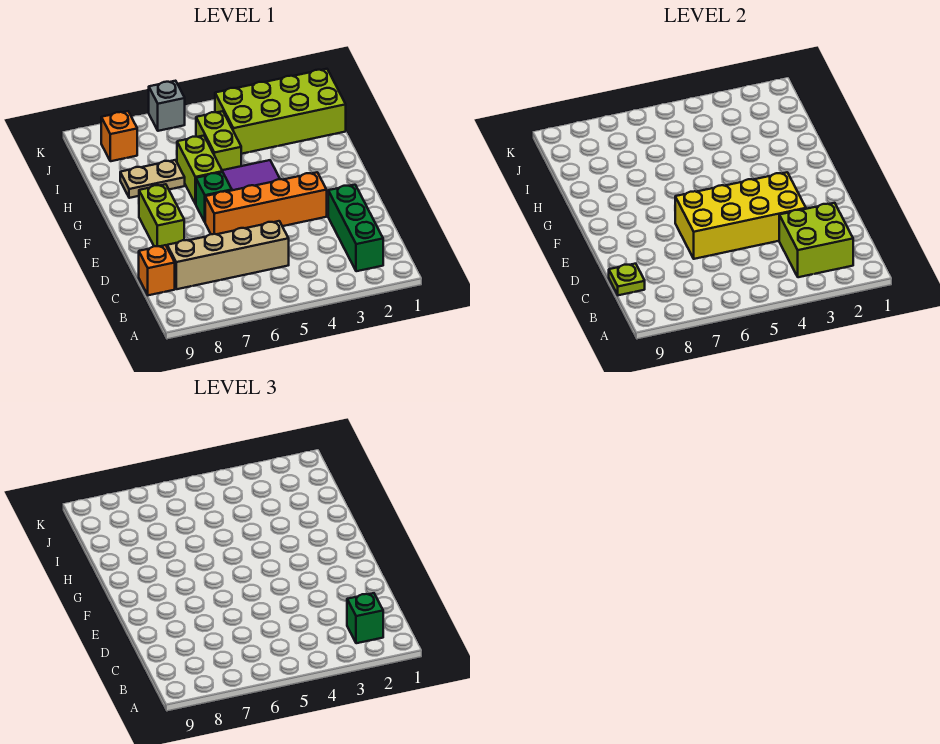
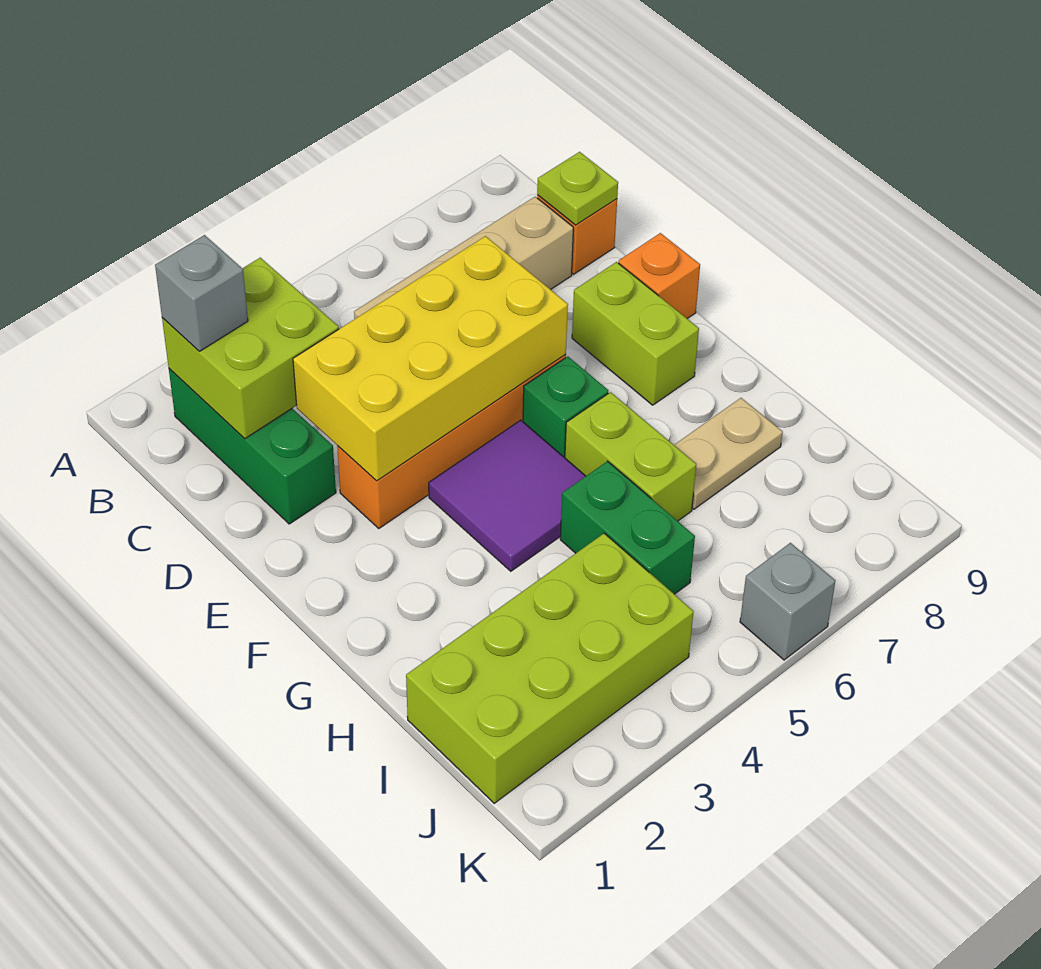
green 1x1 brick [347,593,383,643] -> grey 1x1 brick [155,235,248,351]
lime 1x2 brick [196,111,241,170] -> green 1x2 brick [560,461,695,594]
orange 1x1 brick [101,111,137,161] -> orange 1x1 brick moved to [618,233,700,319]

